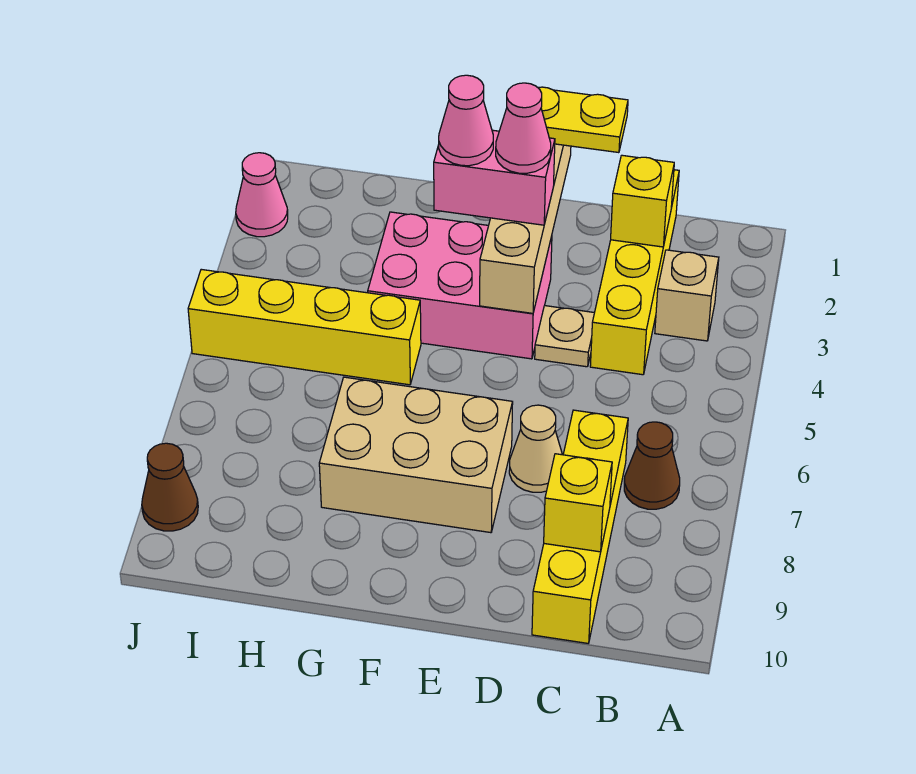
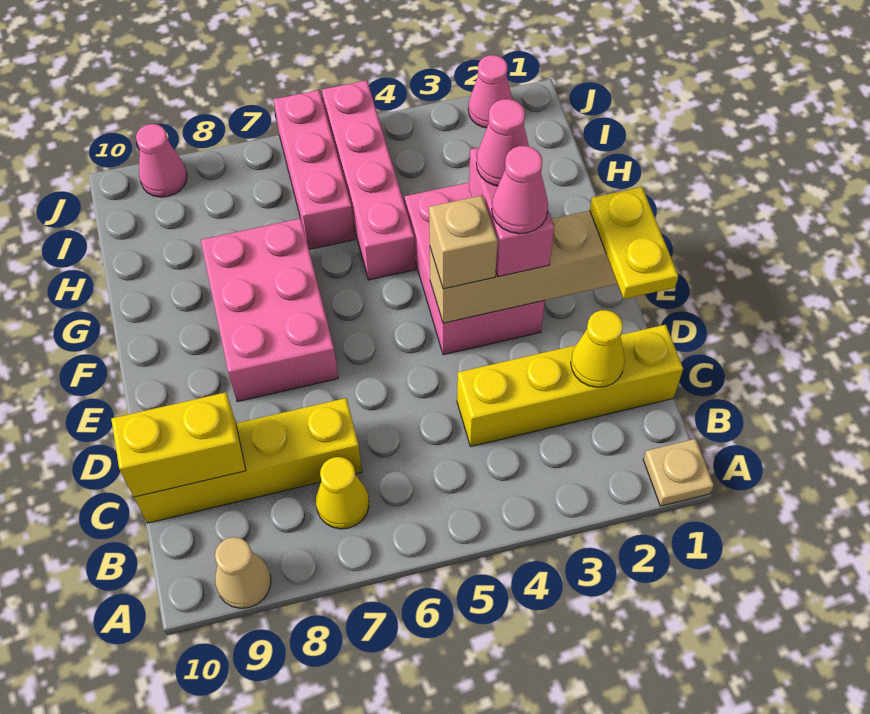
tan 1x1 brick [655,250,719,341] -> tan 1x1 brick moved to [429,195,498,289]
brown 1x1 cone [624,422,680,509] -> yellow 1x1 cone [316,457,369,529]
yellow 1x1 brick [611,155,674,247] -> yellow 1x1 cone [571,310,625,387]
yellow 1x1 brick [544,454,612,552] -> yellow 1x2 brick [111,392,246,497]
tan 1x1 plate [535,306,594,367] -> tan 1x1 plate moved to [643,439,714,506]
tan 1x1 cone [509,405,562,492] -> tan 1x1 cone moved to [215,537,271,608]
tan 2x3 brick [319,377,513,533] -> pink 2x3 brick [201,218,338,402]
yellow 1x4 brick [188,269,421,385] -> pink 1x4 brick [322,80,415,280]
none -> pink 1x3 brick [273,90,355,249]
brown 1x1 cone [142,443,198,531] -> pink 1x1 cone [136,124,187,197]

